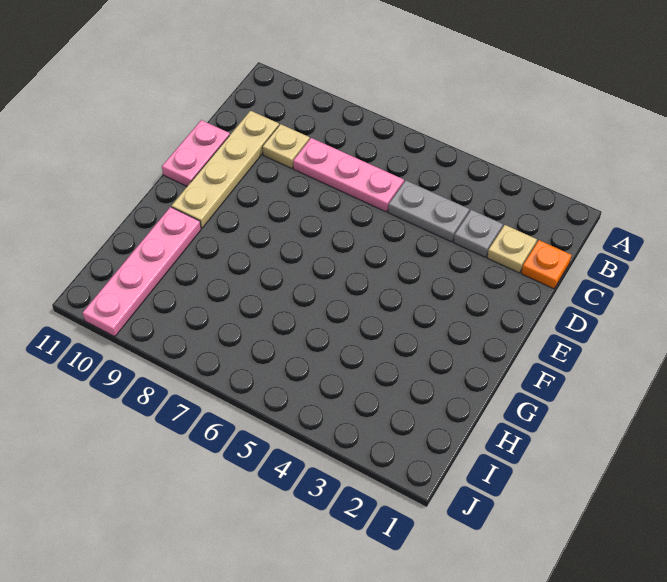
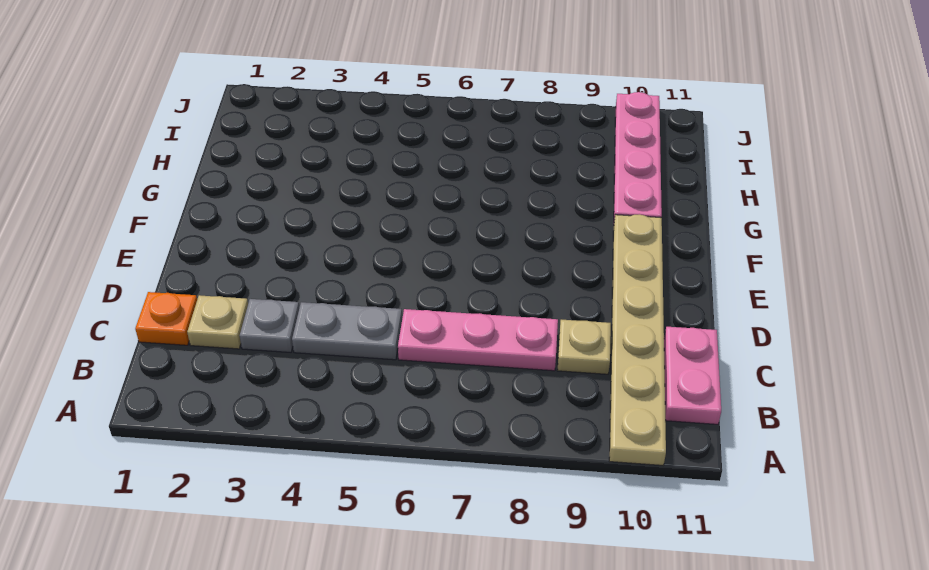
tan 1x4 plate [171,111,279,228] -> tan 1x6 plate [609,214,666,465]
pink 1x2 plate [162,120,230,186] -> pink 1x2 plate moved to [664,327,721,424]

